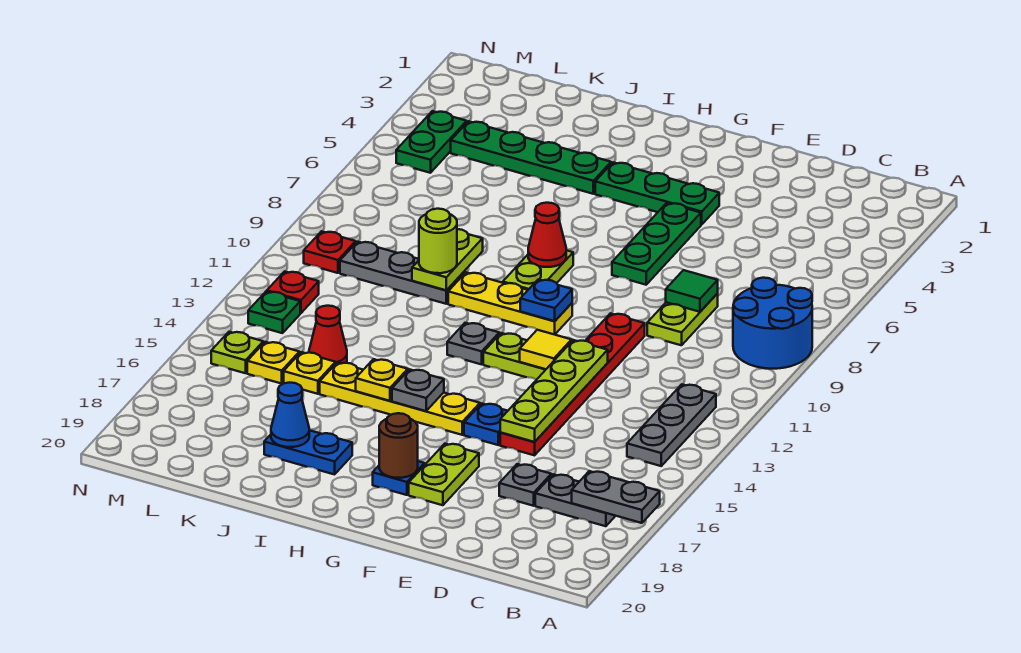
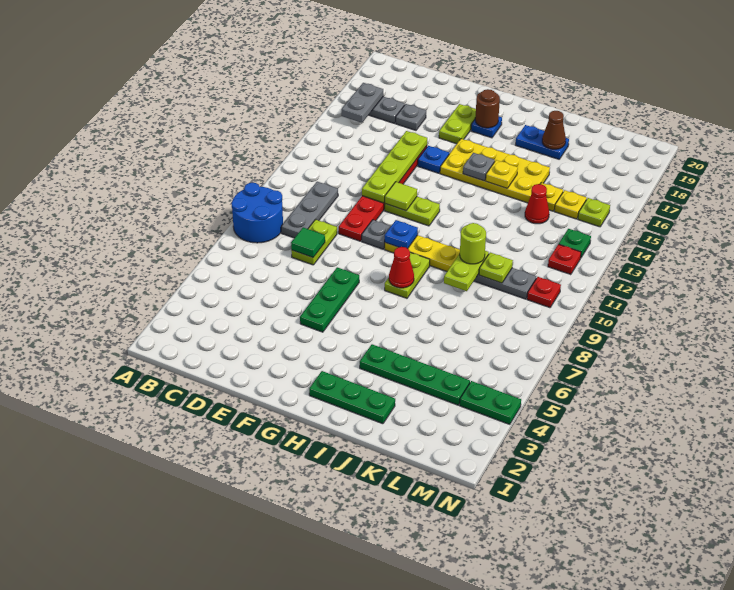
grey 1x2 plate [572,471,660,523] -> grey 1x2 plate turned to [342,83,383,123]
grey 1x3 plate [627,384,716,466] -> grey 1x3 plate moved to [281,182,338,238]
green 1x3 plate [595,162,719,225] -> green 1x3 plate moved to [309,371,395,424]
yellow 1x1 tile [520,330,572,369] -> lime 1x1 tile [385,182,417,211]
yellow 1x4 plate [320,362,480,435] -> yellow 2x4 plate [440,139,550,203]
grey 1x1 plate [447,323,499,364] -> grey 1x1 plate moved to [362,220,391,249]
blue 1x1 cone [271,382,309,447] -> brown 1x1 cone [542,111,566,149]
none -> lime 1x1 plate [479,253,513,283]
green 1x2 plate [396,111,467,173] -> green 1x2 plate turned to [460,381,521,424]

